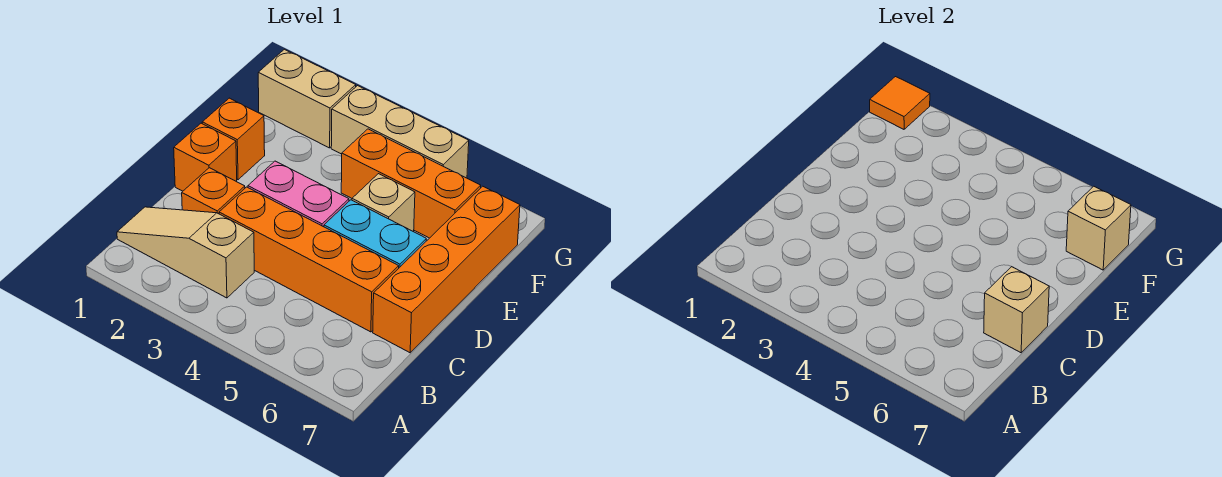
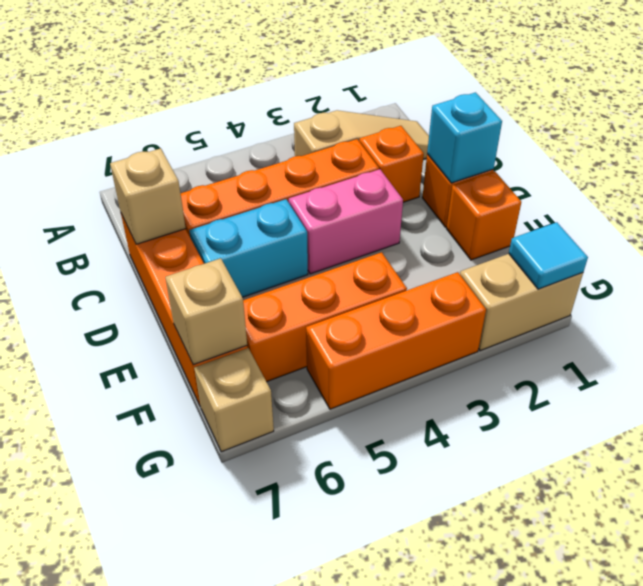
none -> cyan 1x1 brick [427,92,502,183]
tan 1x1 brick [352,174,415,232] -> tan 1x1 brick moved to [194,348,274,452]
orange 1x1 tile [870,77,930,129] -> cyan 1x1 tile [509,222,588,289]
tan 1x3 brick [331,86,469,178] -> orange 1x3 brick [306,272,486,409]

